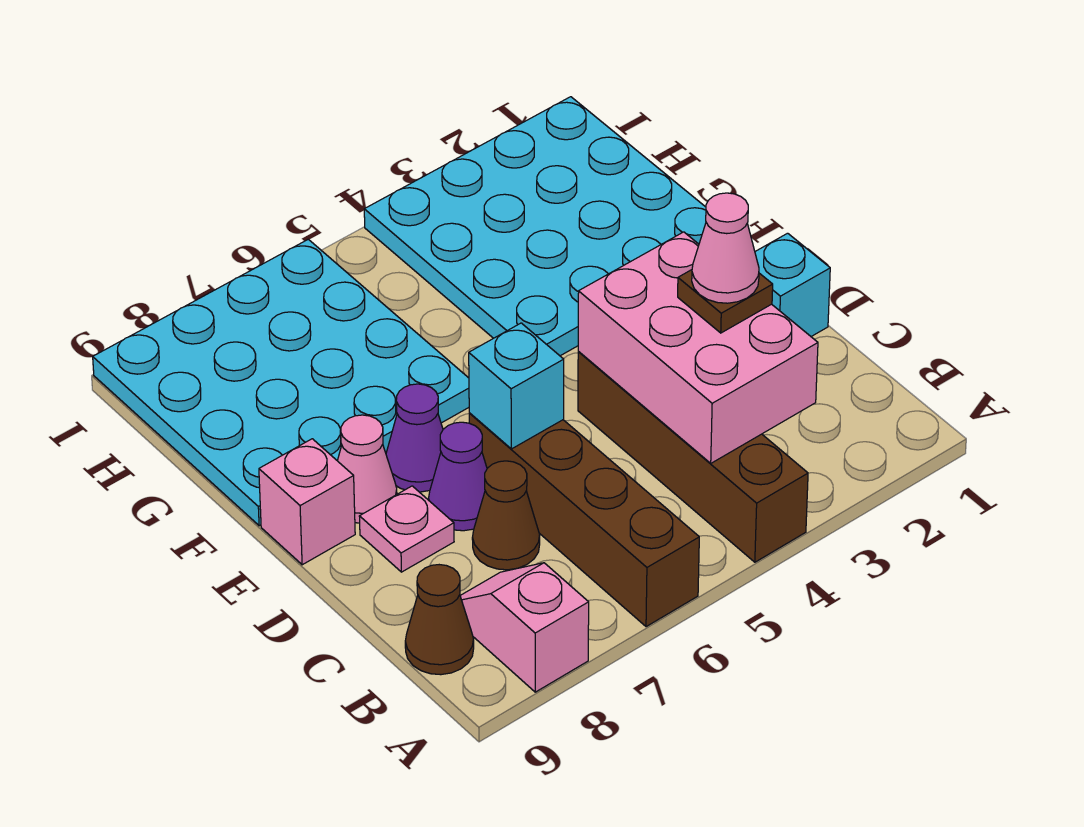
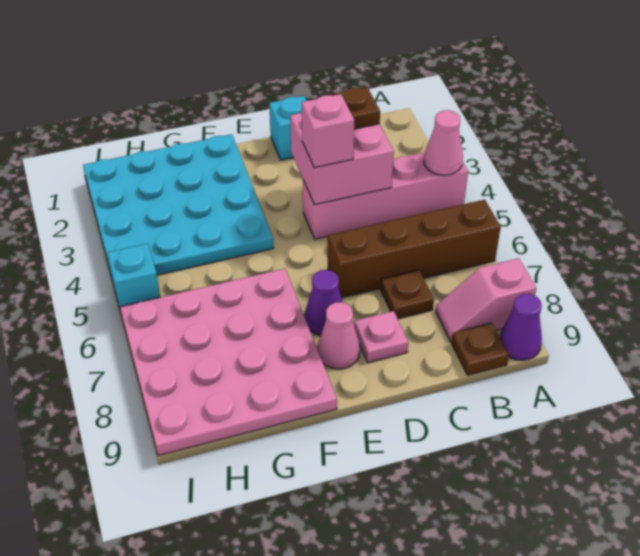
brown 1x4 brick [578,351,808,562] -> pink 1x4 brick [303,152,468,239]
pink 2x3 brick [578,232,818,463] -> pink 2x2 brick [290,113,394,205]
brown 1x1 cone [405,565,474,675] -> brown 1x1 plate [451,323,509,375]
pink 1x1 cone [692,193,759,303] -> pink 1x1 cone moved to [424,110,463,175]
brown 1x1 cone [472,461,540,570] -> brown 1x1 plate [381,270,434,319]
cyan 1x1 brick [469,323,564,449] -> cyan 1x1 brick moved to [107,244,160,311]
purple 1x1 cone [429,422,487,531] -> purple 1x1 cone moved to [500,294,542,360]
pink 1x1 brick [259,439,355,565] -> pink 1x1 brick moved to [302,94,354,167]
cyan 4x4 plate [93,239,469,526] -> pink 4x4 plate [120,269,337,456]

